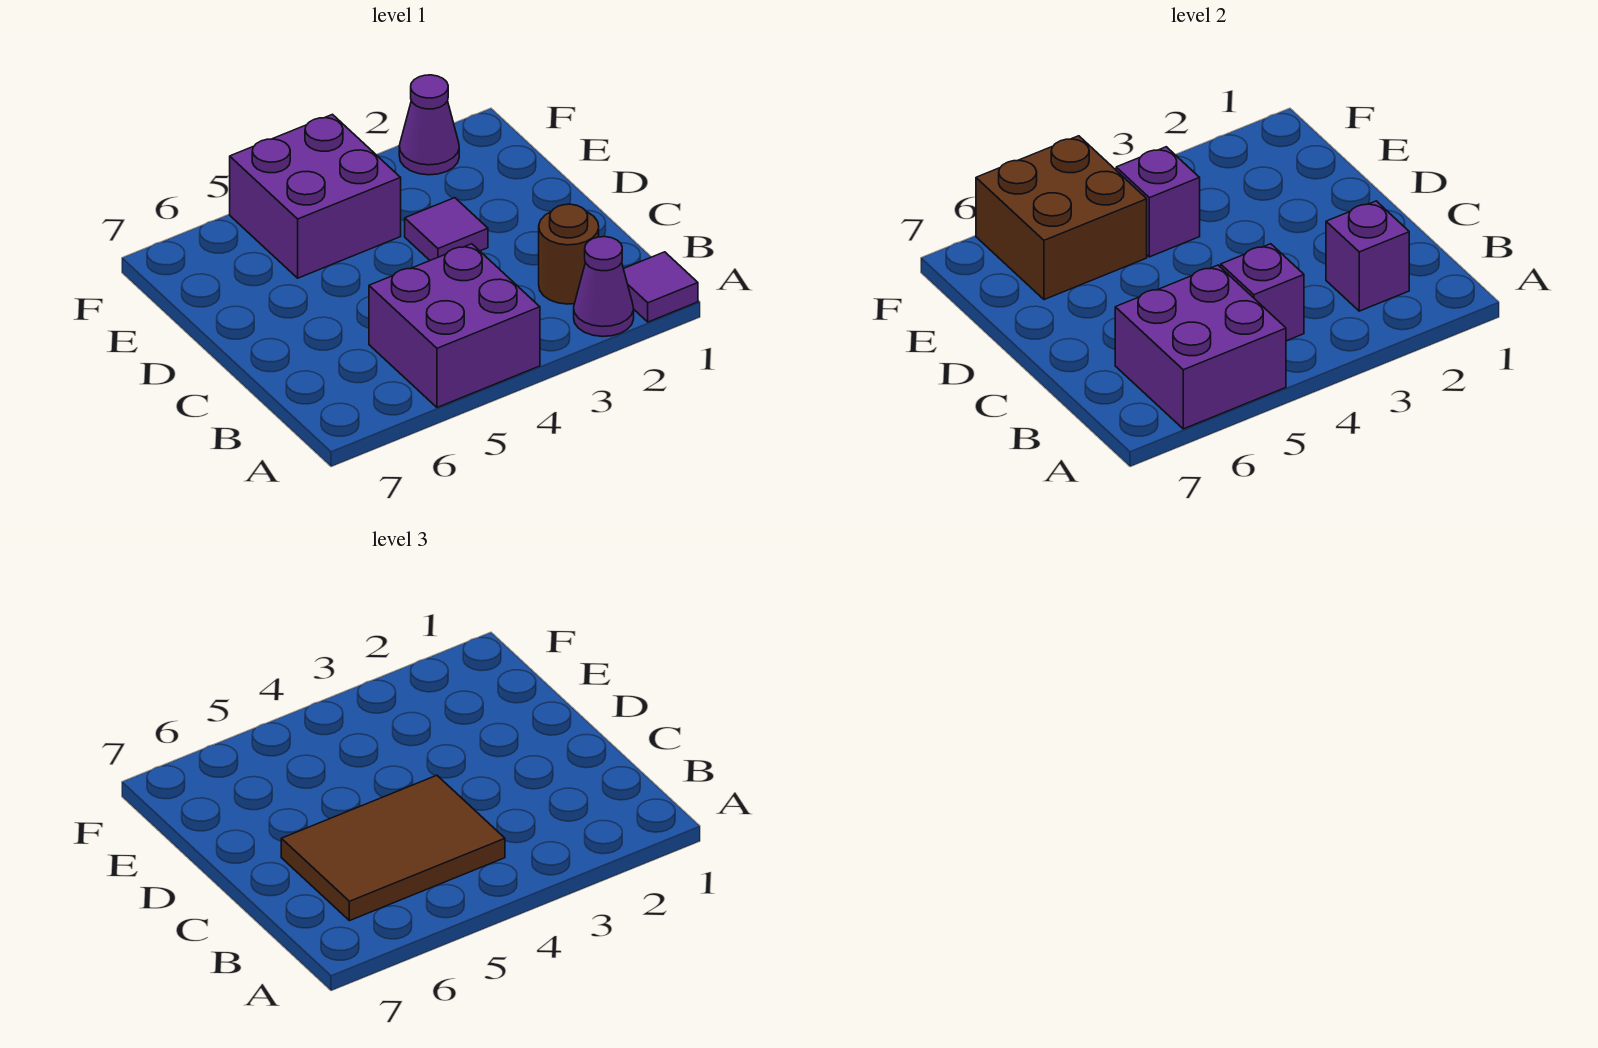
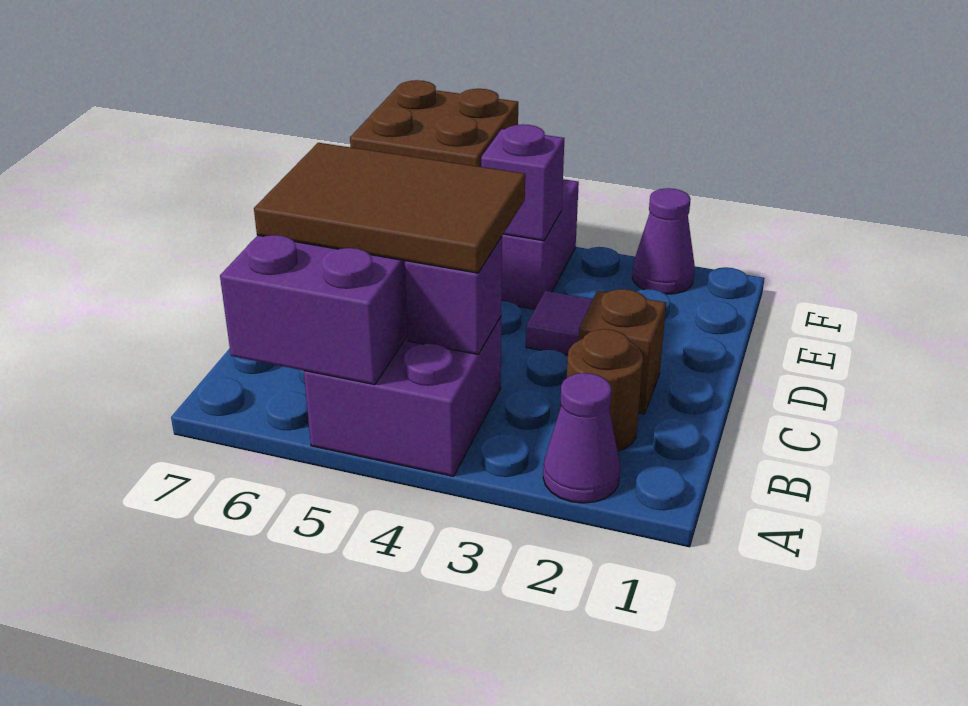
purple 1x1 tile [624,252,698,322] -> none
purple 1x1 brick [1326,201,1409,311] -> none
none -> brown 1x1 brick [579,289,666,414]

